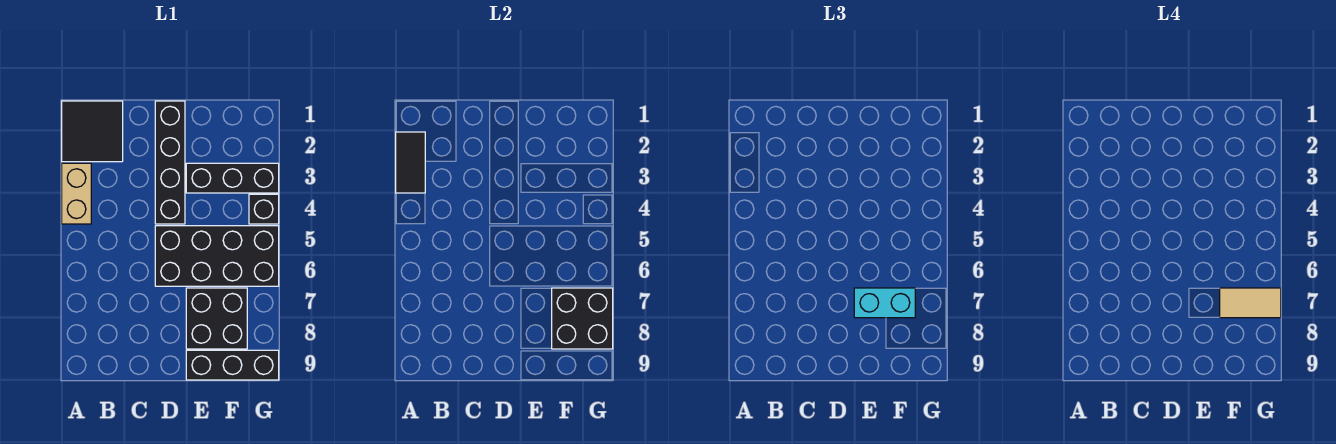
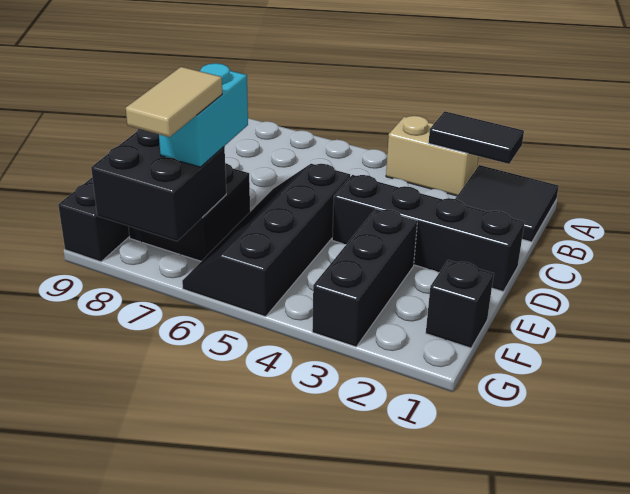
black 2x4 brick [155,226,279,286] -> black 2x4 slope [182,164,350,317]
black 1x1 brick [249,194,279,224] -> black 1x1 brick moved to [426,260,494,348]

